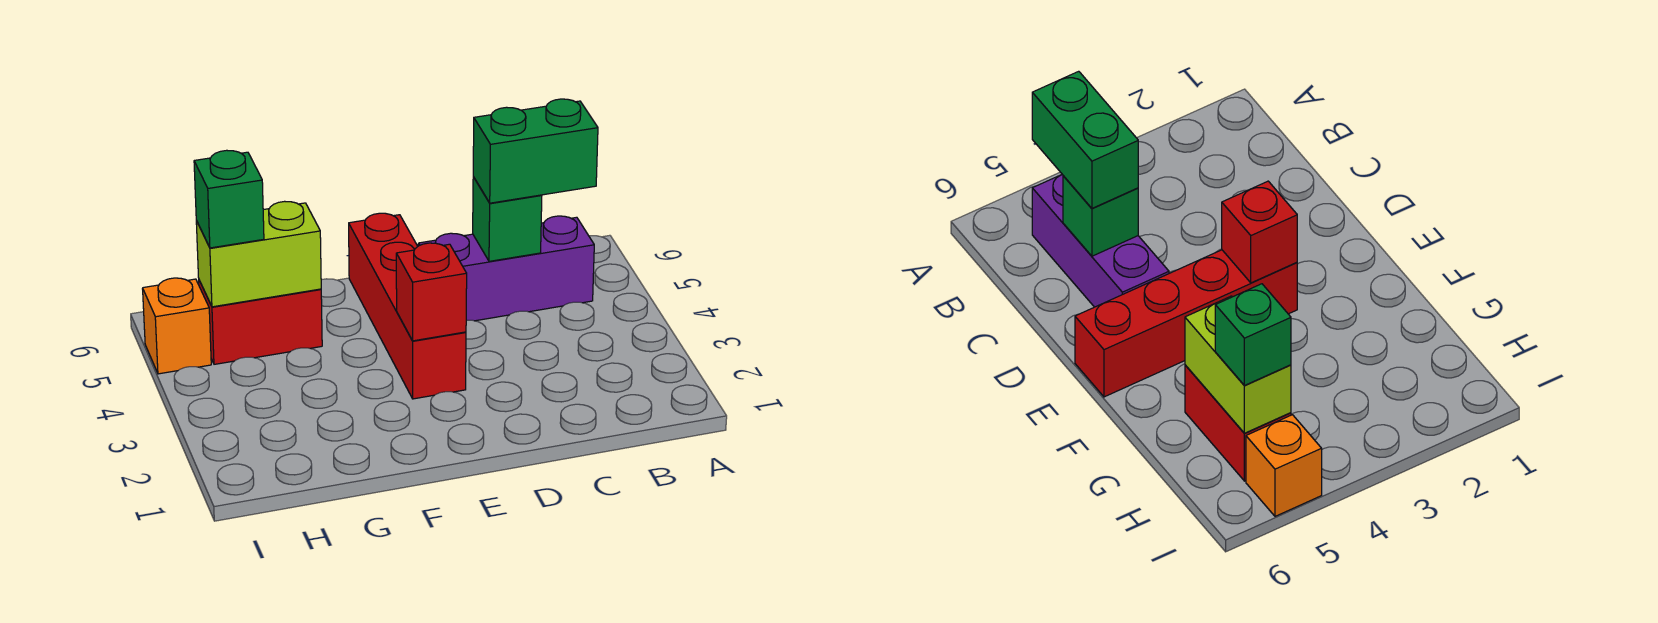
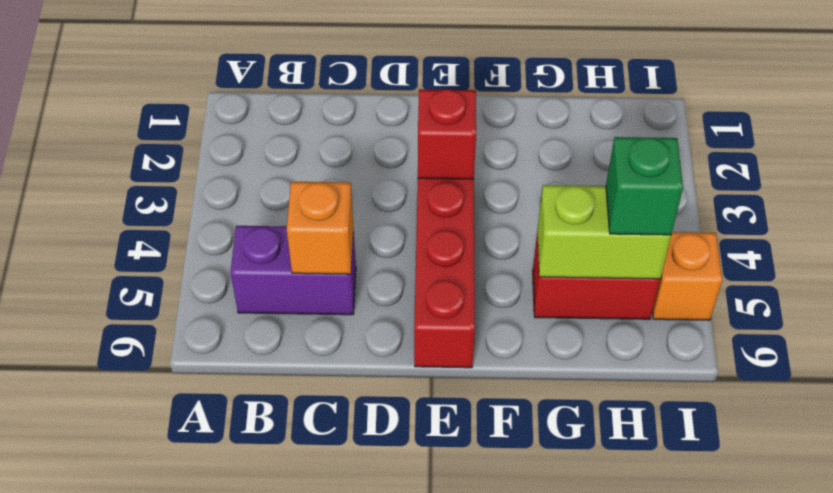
purple 1x3 brick [419,216,594,321] -> purple 1x2 brick [230,226,356,315]
green 1x2 brick [473,99,598,203] -> none
green 1x1 brick [473,177,542,261] -> orange 1x1 brick [287,182,353,274]

